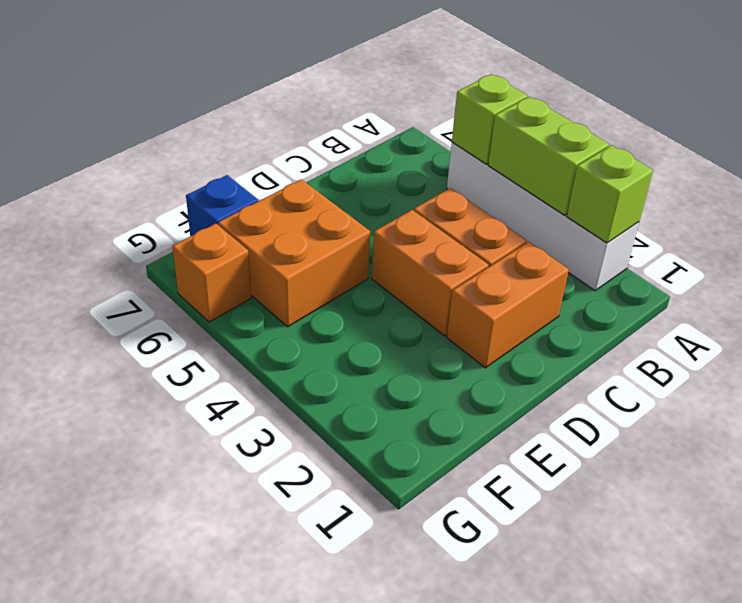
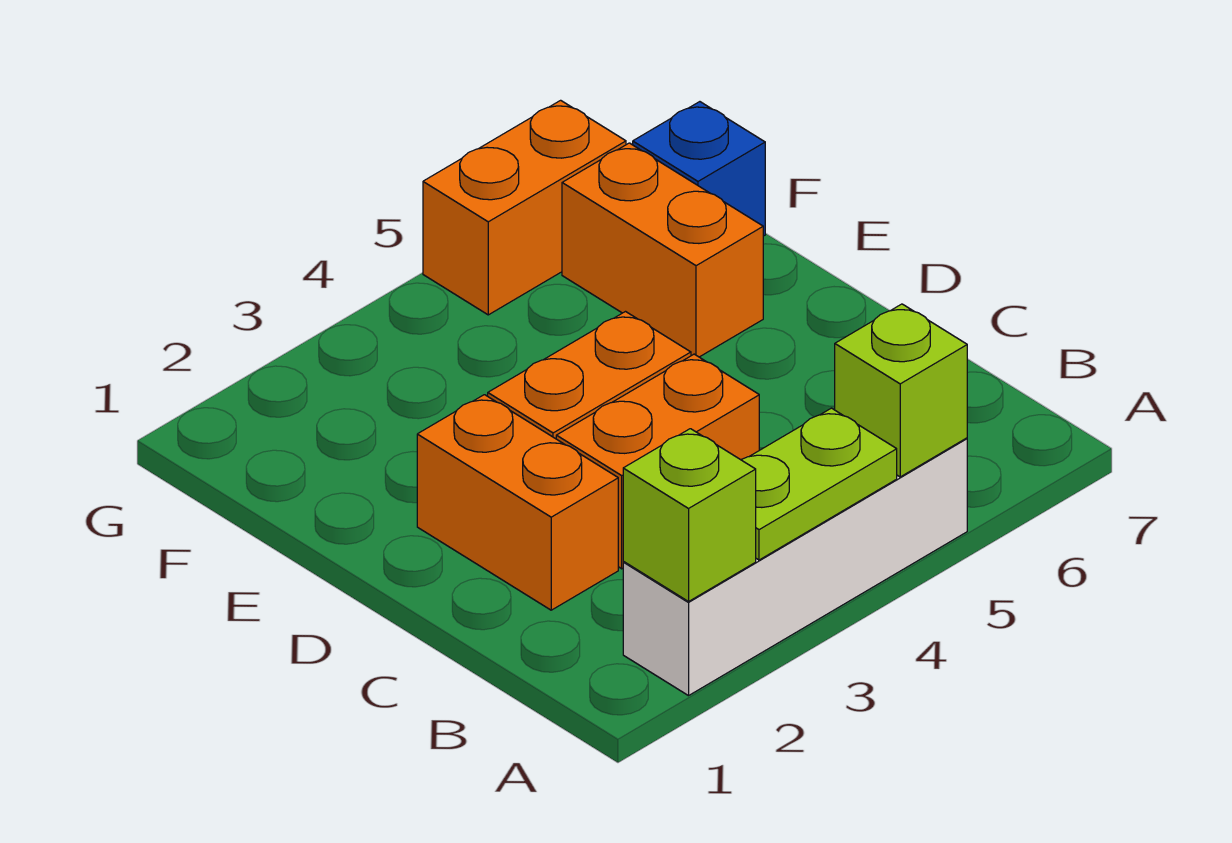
lime 1x2 brick [488,97,609,215] -> lime 1x2 plate [741,408,897,560]
orange 2x2 brick [218,179,370,327] -> orange 1x2 brick [562,143,763,357]
orange 1x1 brick [172,224,251,322] -> orange 1x2 brick [423,100,626,315]

